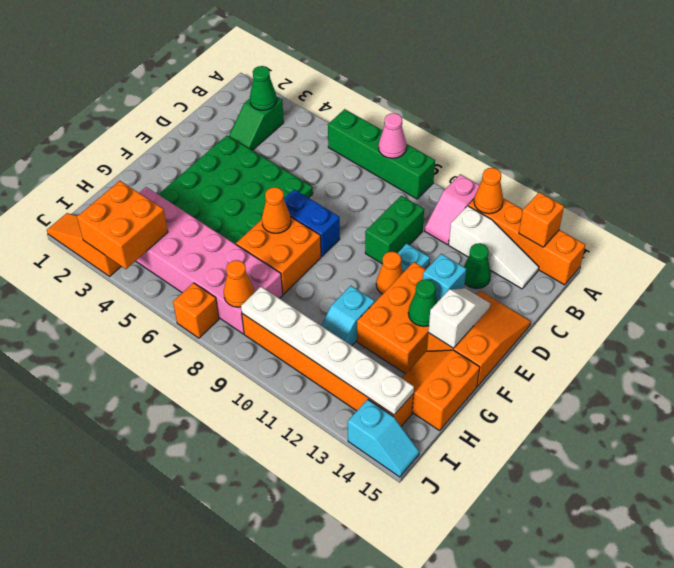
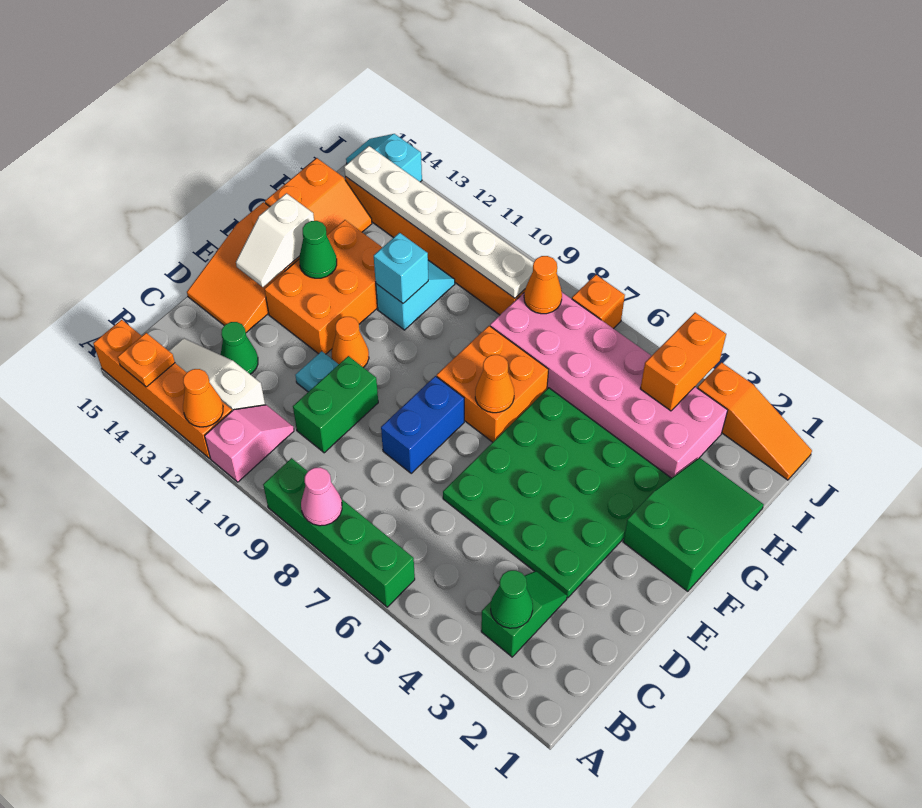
orange 1x1 brick [519,192,564,247] -> orange 1x1 plate [118,333,175,387]
blue 1x2 brick [284,189,340,256] -> blue 1x2 brick turned to [381,376,464,473]
cyan 1x1 brick [423,254,466,302] -> cyan 1x1 brick moved to [374,233,428,303]
none -> green 2x3 slope [623,458,764,591]
orange 2x2 brick [77,181,168,269] -> orange 1x2 brick [640,313,726,411]

